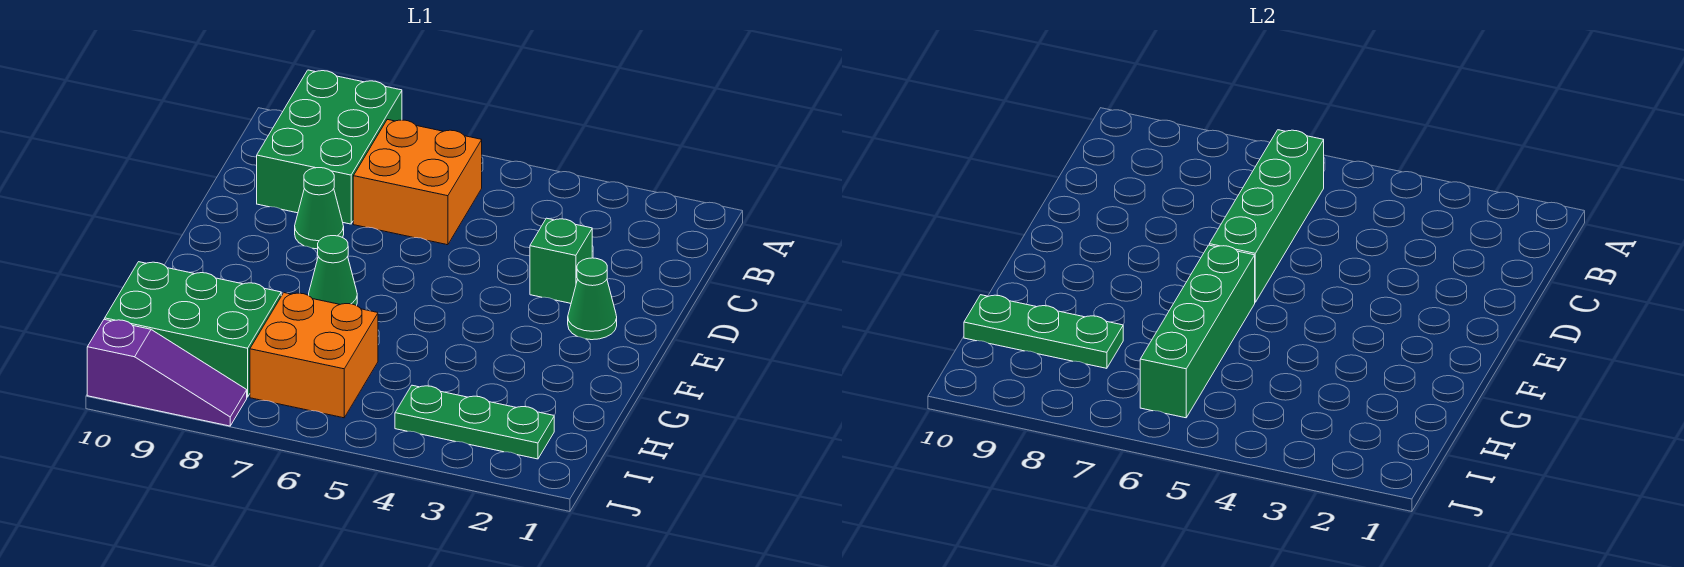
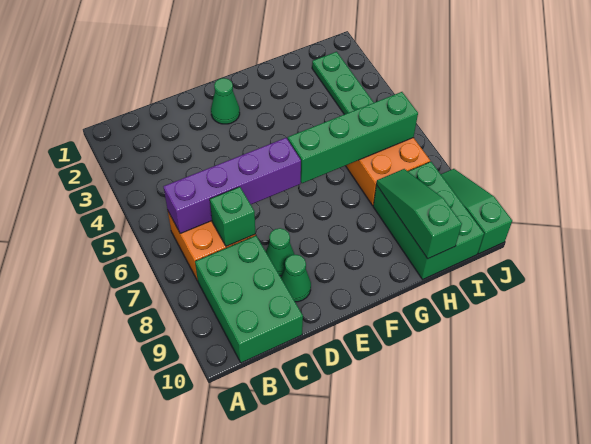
green 2x3 brick [257,70,402,224] -> green 2x3 brick turned to [195,236,303,363]
green 1x4 brick [1209,130,1324,302] -> purple 1x4 brick [163,138,301,233]
green 1x1 brick [530,218,592,303] -> green 1x1 brick moved to [210,187,255,246]
green 1x1 cone [309,236,357,305] -> green 1x1 cone moved to [281,255,311,302]
green 1x3 plate [964,295,1123,368] -> green 1x3 slope [376,169,462,259]
purple 1x3 slope [87,319,247,426] -> green 1x3 slope [441,169,512,254]

